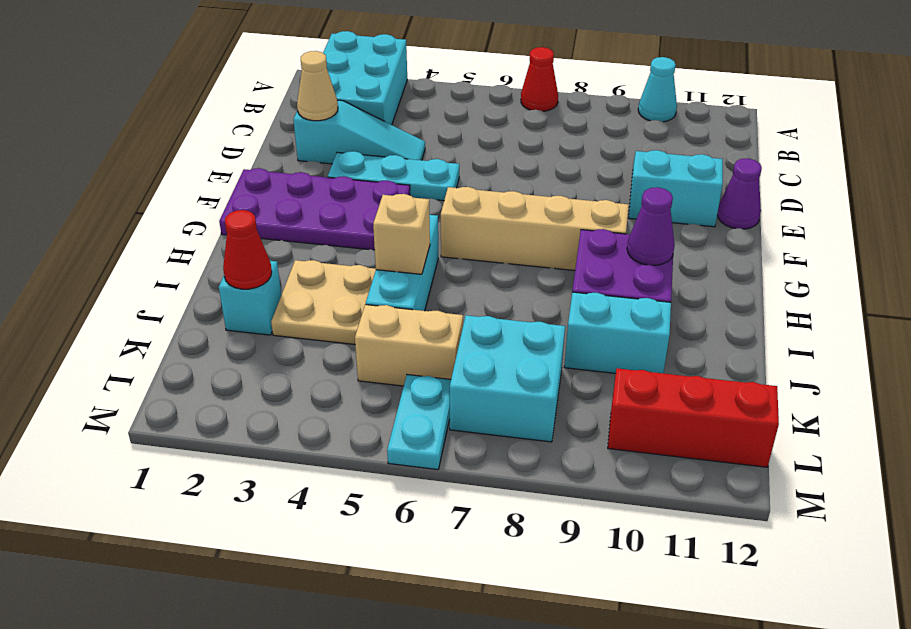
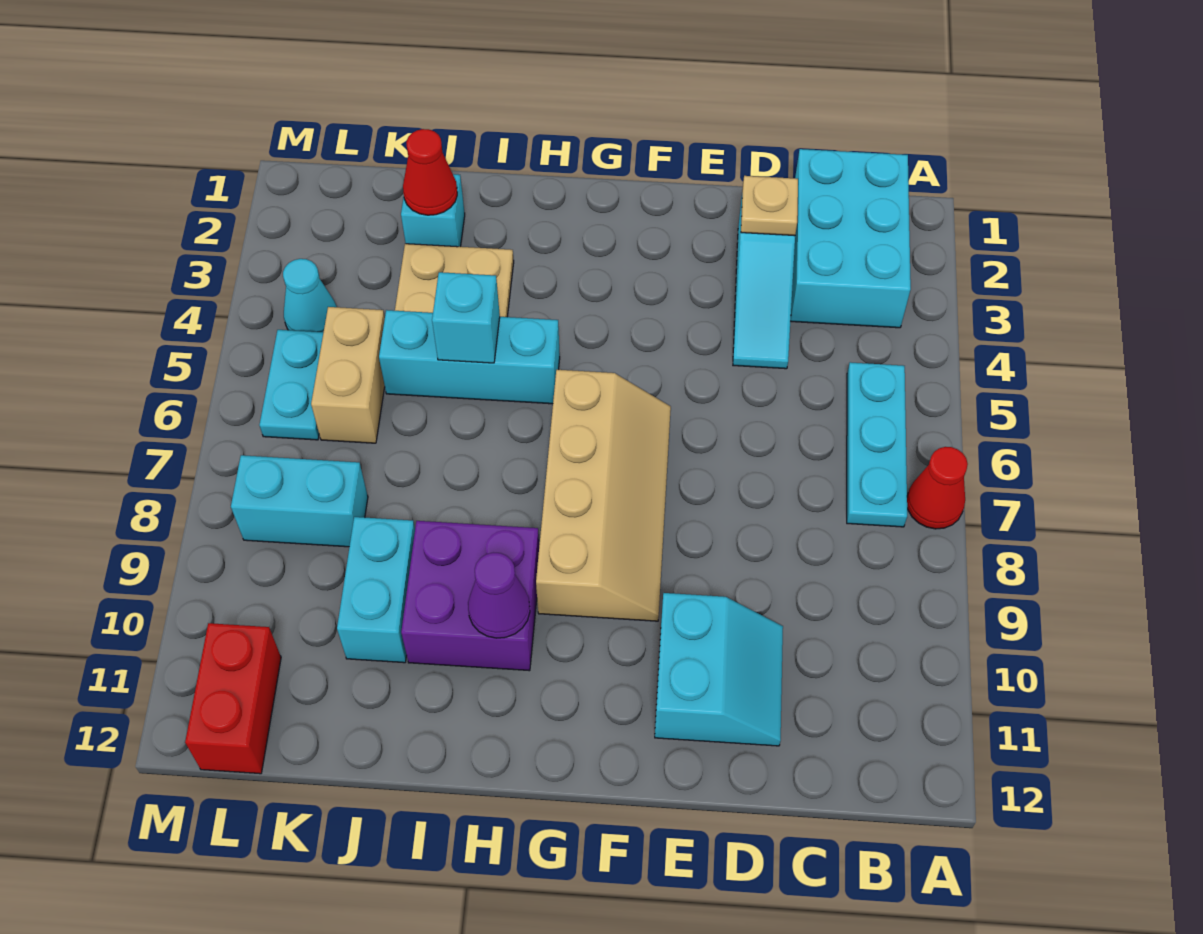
cyan 2x3 brick [323,31,407,125] -> cyan 2x3 brick turned to [791,149,911,328]
cyan 1x1 cone [638,57,677,122] -> cyan 1x1 cone moved to [283,259,337,332]
tan 1x1 cone [297,51,338,121] -> tan 1x1 plate [741,176,798,236]
cyan 1x3 plate [328,151,459,201] -> cyan 1x3 plate moved to [847,362,907,527]
purple 1x1 cone [717,158,762,229] -> none
purple 2x4 plate [219,168,410,250] -> none
tan 1x1 brick [373,194,430,274] -> cyan 1x1 brick [432,272,500,363]
cyan 2x2 brick [450,315,565,442] -> cyan 1x2 brick [231,455,368,547]
cyan 1x2 plate [387,375,451,470] -> cyan 1x2 plate turned to [259,330,323,440]
red 1x3 brick [608,368,779,467] -> red 1x2 brick [185,623,281,774]

